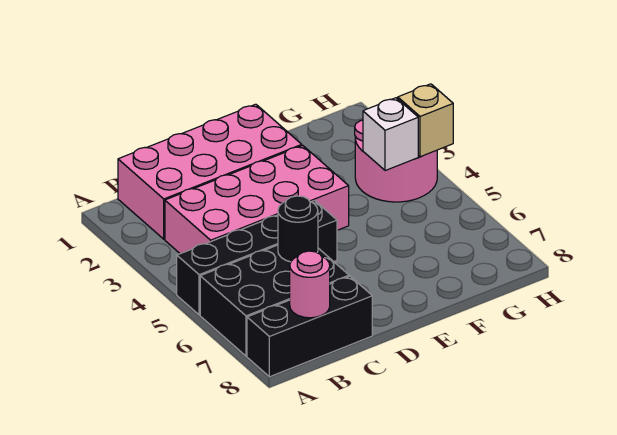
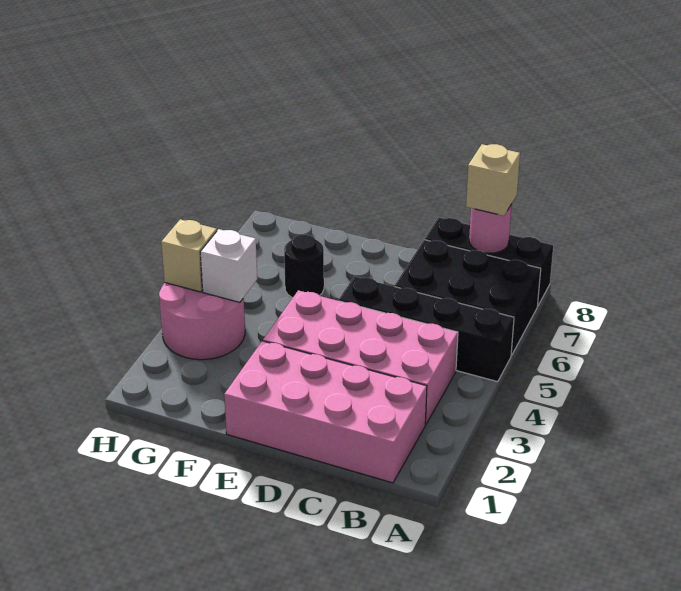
none -> tan 1x1 brick [466,144,520,216]
black 1x1 round brick [278,196,318,262] -> black 1x1 round brick moved to [284,235,324,298]

